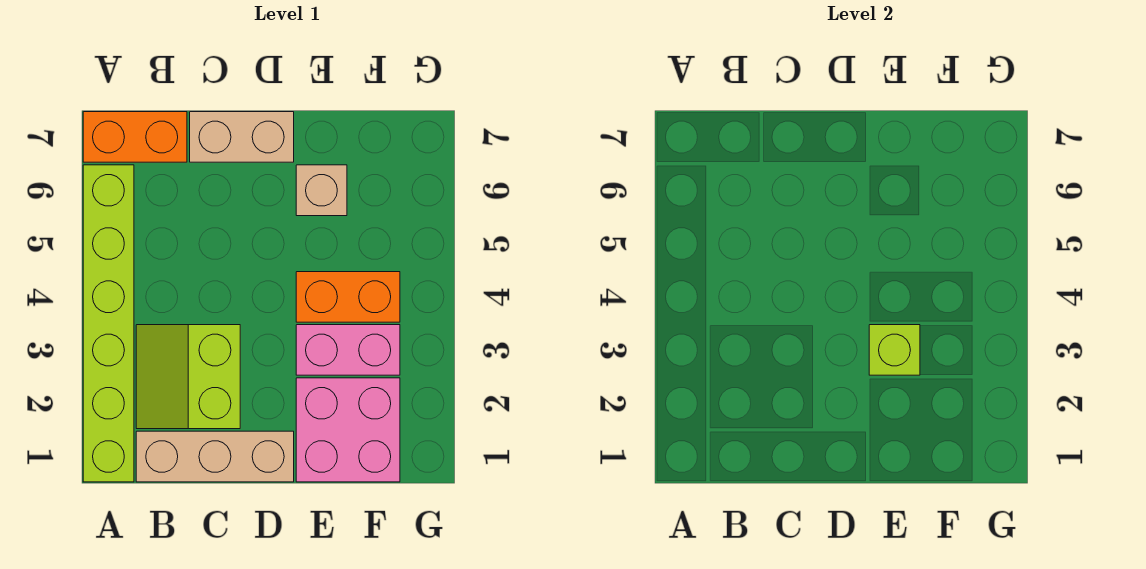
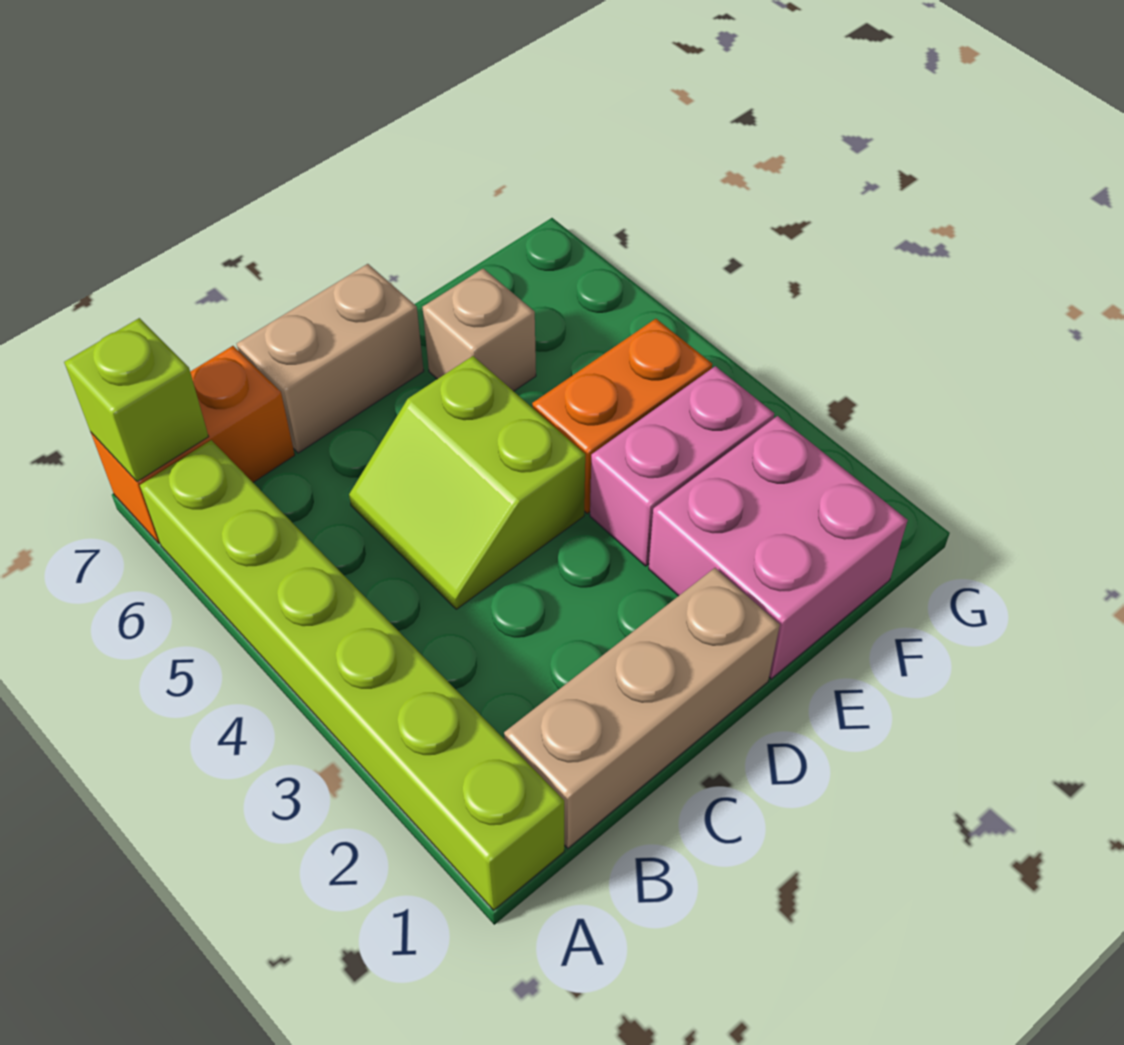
lime 2x2 slope [136,325,240,429] -> lime 2x2 slope moved to [349,356,585,609]
lime 1x1 brick [869,325,920,375] -> lime 1x1 brick moved to [64,318,209,482]

